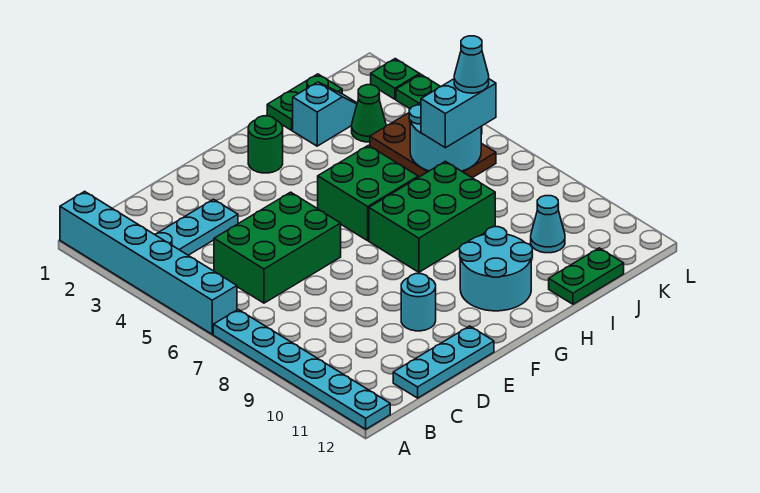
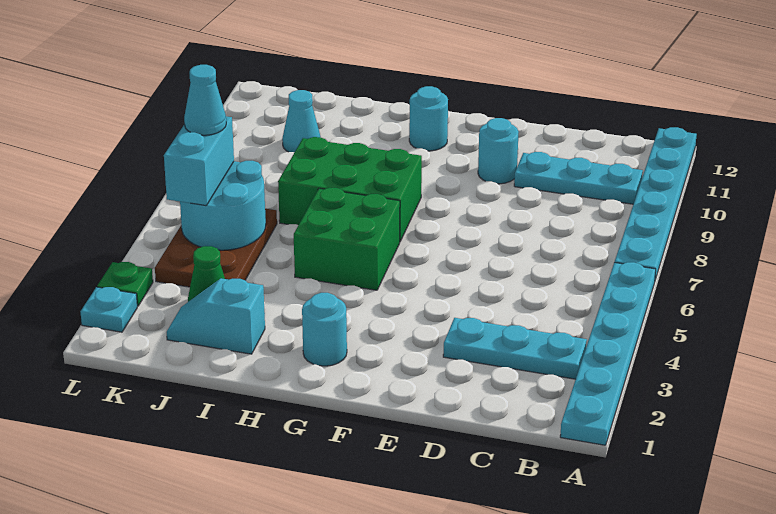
cyan 1x6 brick [60,191,237,334] -> cyan 1x6 plate [560,262,656,445]
green 2x3 brick [214,192,341,303] -> none
cyan 1x3 plate [393,326,494,398] -> cyan 1x3 plate moved to [514,152,643,204]
green 1x1 round brick [248,116,283,173] -> cyan 1x1 round brick [302,293,347,366]
cyan 2x2 round brick [460,227,532,311] -> cyan 1x1 round brick [409,86,448,151]
green 1x2 plate [267,74,342,130] -> none
green 1x2 plate [549,248,624,304] -> none
cyan 1x2 brick [421,79,496,148] -> cyan 1x2 brick turned to [164,116,234,206]
green 1x1 plate [371,59,420,99] -> cyan 1x1 plate [80,287,137,332]

